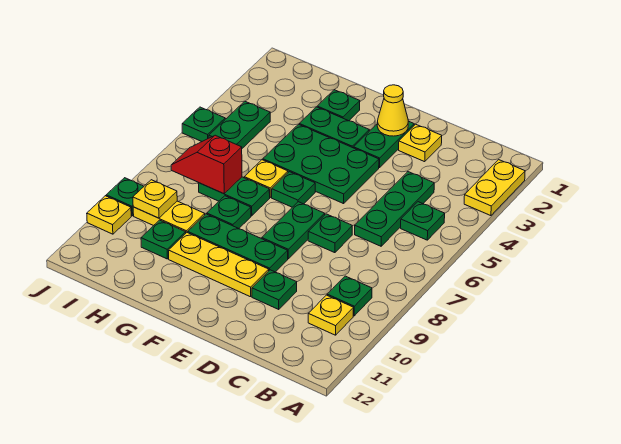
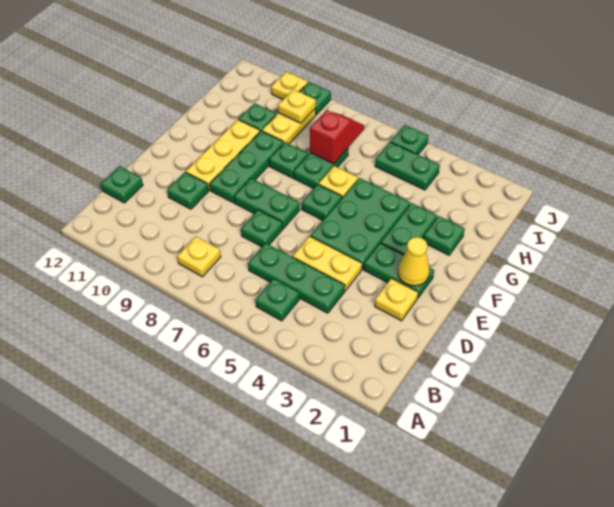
yellow 1x2 plate [464,160,525,216] -> yellow 1x2 plate moved to [293,236,362,291]
green 1x1 plate [327,276,372,316] -> green 1x1 plate moved to [101,166,143,203]
yellow 1x1 plate [308,295,354,335] -> yellow 1x1 plate moved to [177,237,221,277]

